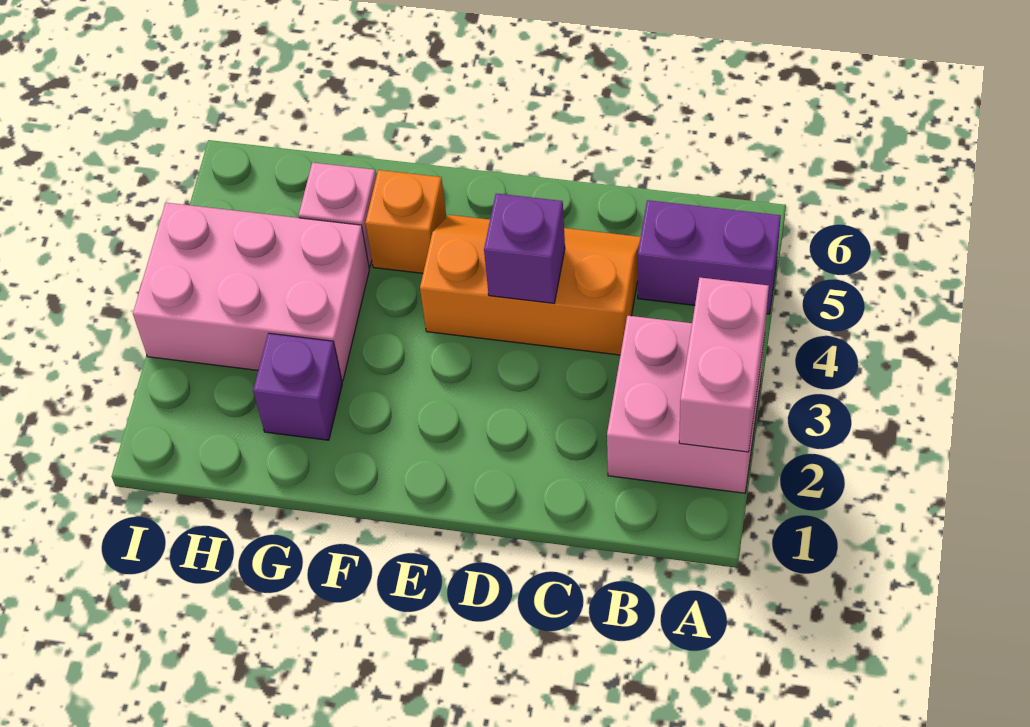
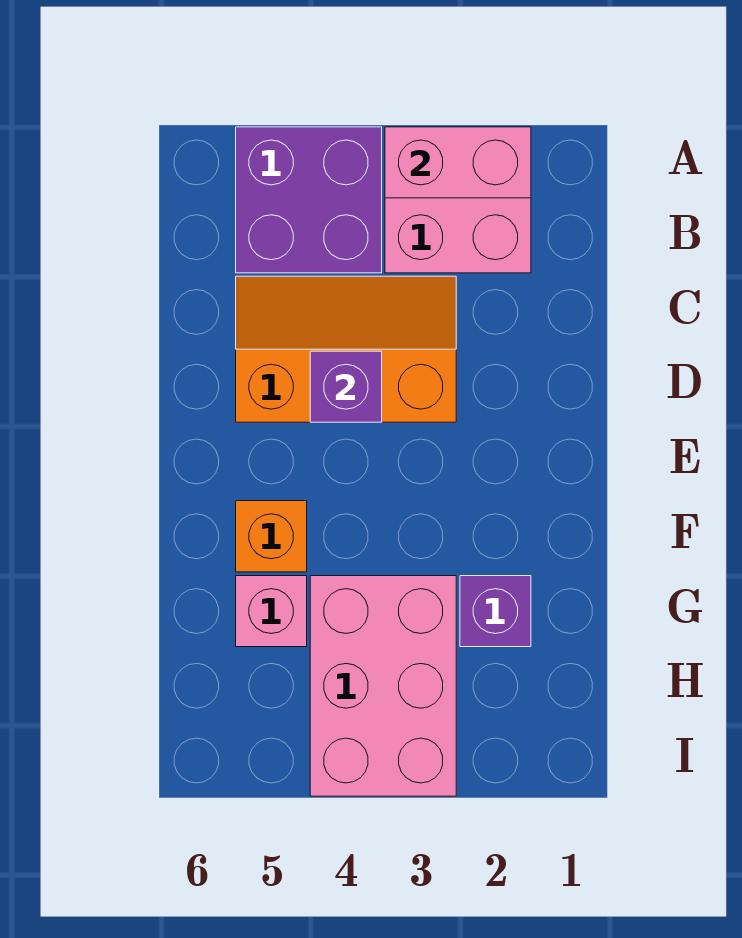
purple 1x2 brick [638,200,781,314] -> purple 2x2 brick [236,127,382,273]
orange 2x3 slope [420,215,641,355] -> orange 2x3 slope turned to [236,276,456,422]

